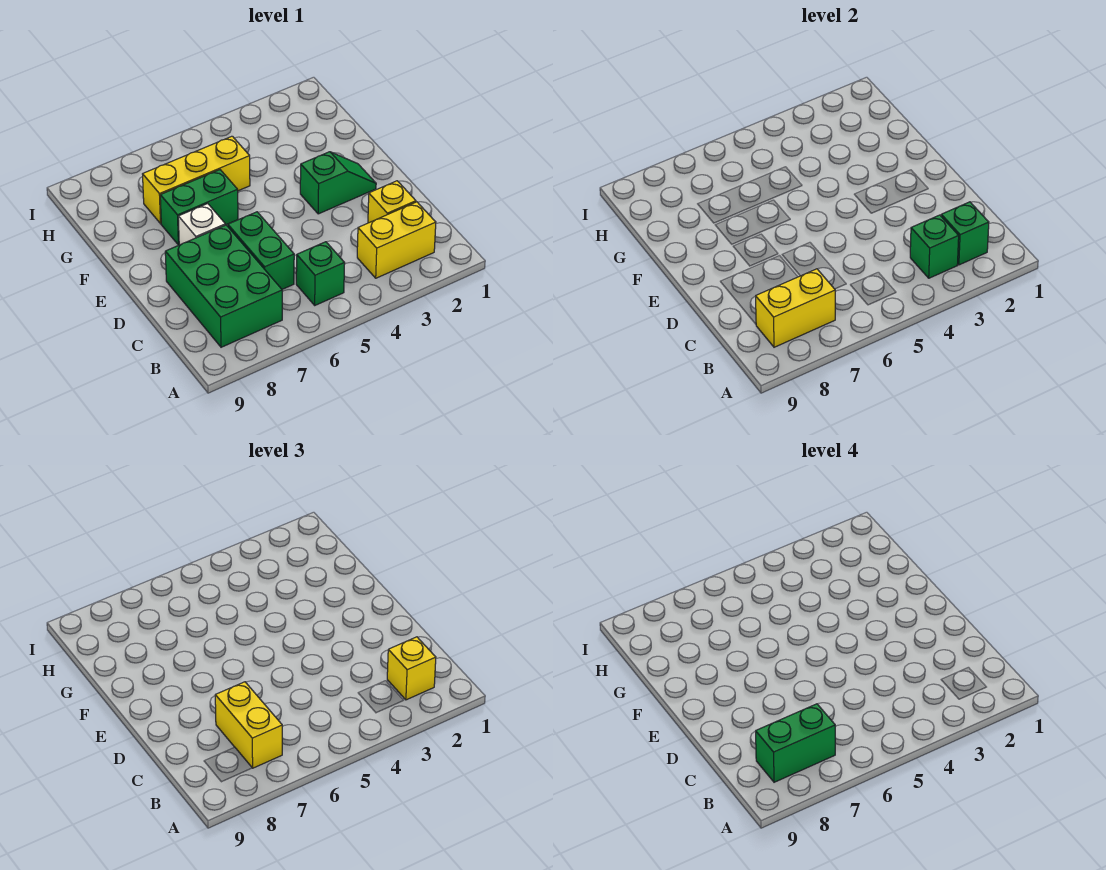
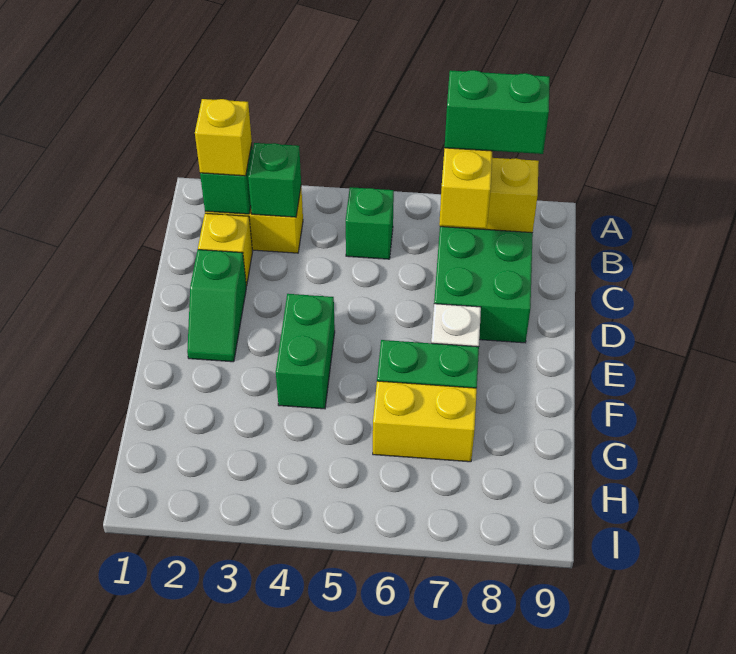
green 1x2 brick [228,212,294,289] -> green 1x2 brick moved to [276,294,335,409]
green 1x2 slope [300,152,376,214] -> green 1x2 slope turned to [187,250,246,362]
yellow 1x3 brick [143,136,250,224] -> yellow 1x2 brick [373,381,477,462]

